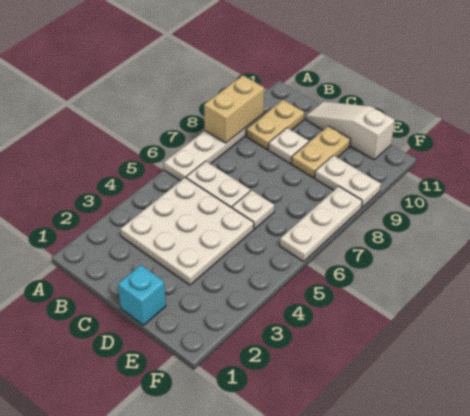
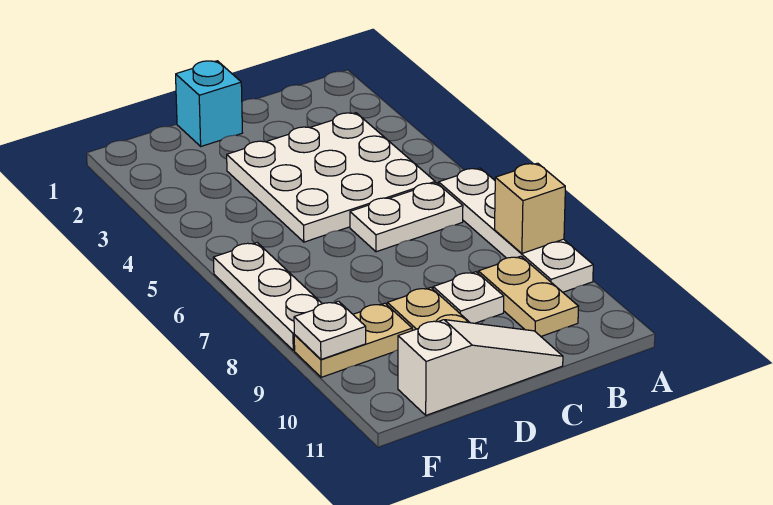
tan 1x2 brick [204,75,264,143] -> tan 1x1 brick [495,163,565,253]
white 1x1 plate [232,190,274,229] -> white 1x1 plate moved to [294,301,366,359]
white 1x2 plate [315,155,381,207] -> tan 1x2 plate [294,303,412,377]

